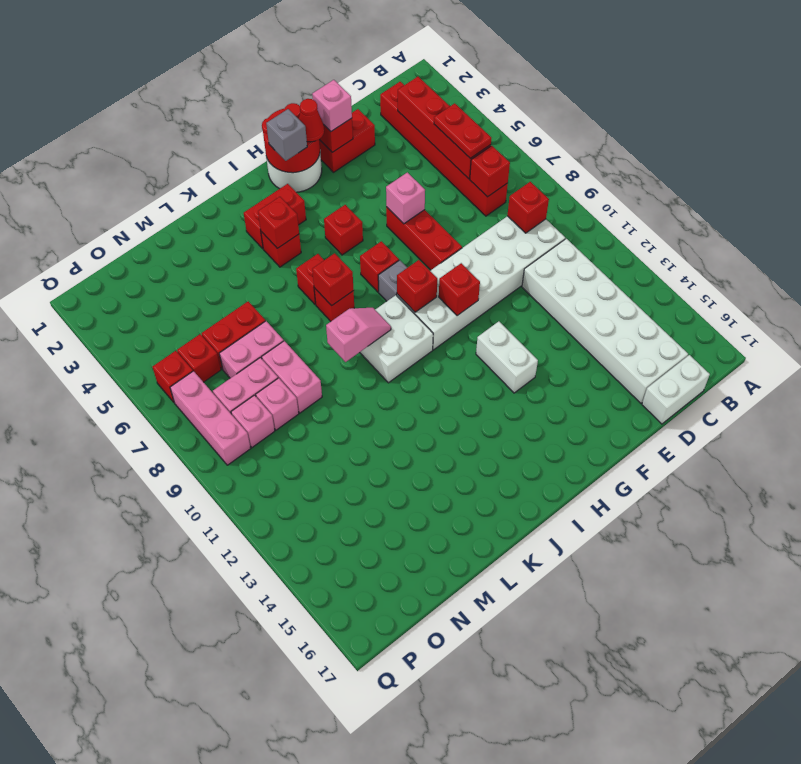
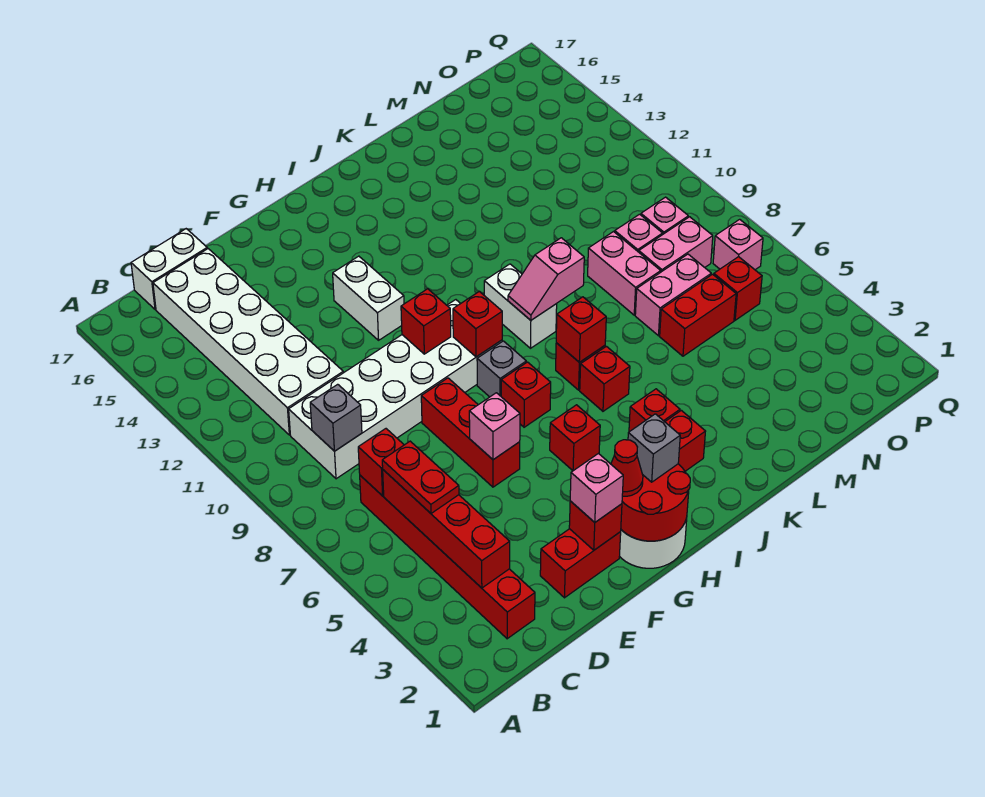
red 1x1 brick [507,182,549,233] -> grey 1x1 brick [310,384,362,451]
white 2x2 brick [360,295,433,383] -> white 1x2 brick [484,264,557,348]
red 1x1 brick [258,197,299,248] -> none
red 1x1 brick [152,351,193,402] -> none
pink 1x3 brick [170,371,251,465] -> pink 1x1 brick [713,219,763,270]

